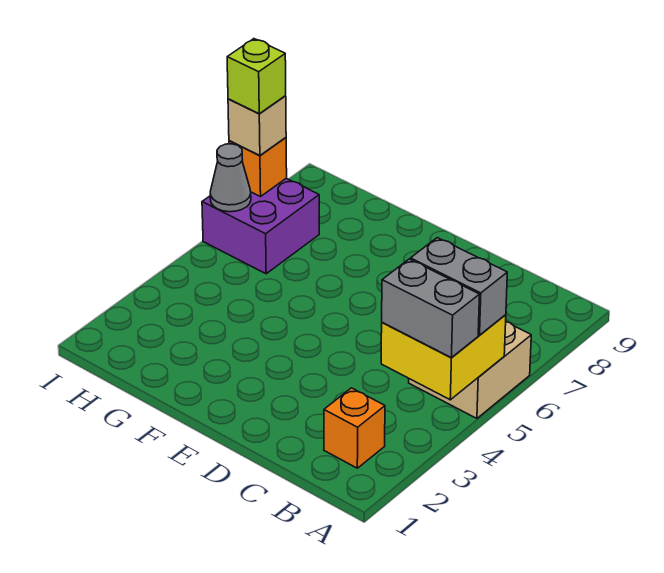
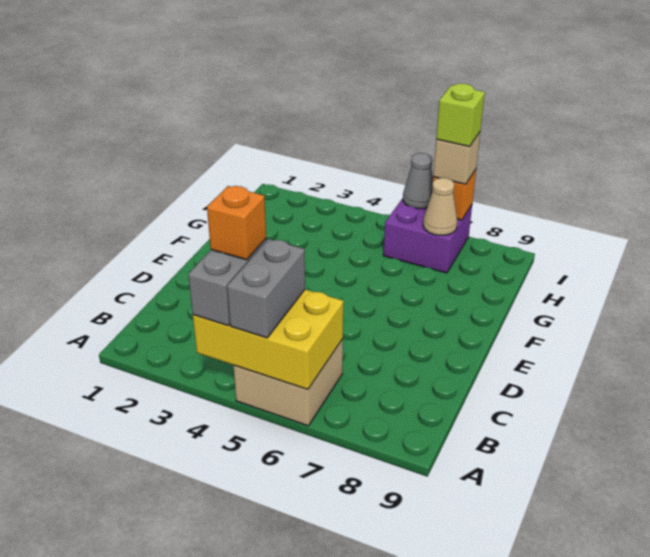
yellow 2x2 brick [381,315,506,400] -> yellow 2x3 brick [193,289,343,390]
orange 1x1 brick [324,388,385,468] -> orange 1x1 brick moved to [207,186,266,260]
none -> tan 1x1 cone [423,178,457,235]

